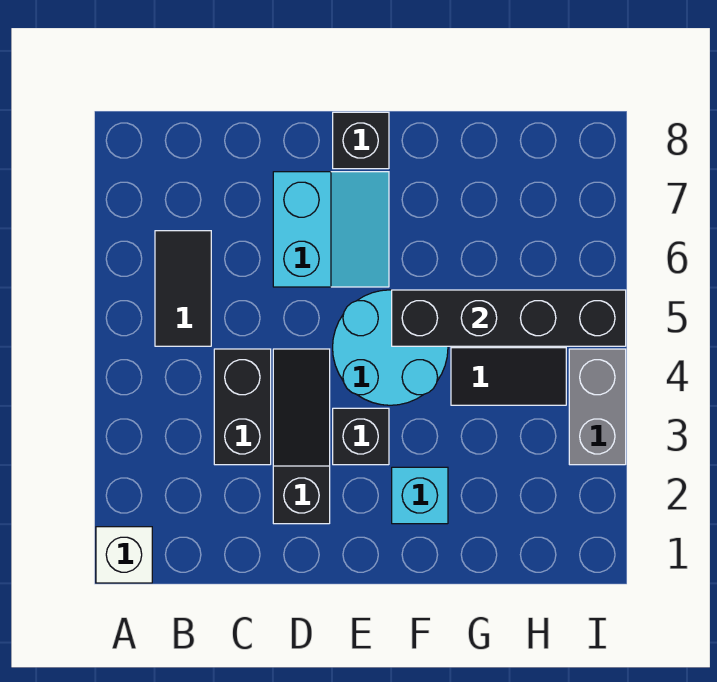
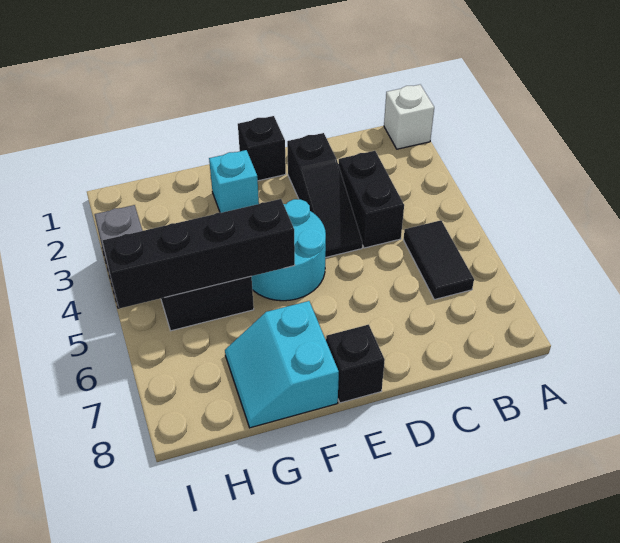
cyan 2x2 slope [273,172,389,287] -> cyan 2x2 slope moved to [225,301,339,428]
black 1x1 brick [333,408,389,465] -> black 1x1 brick moved to [238,116,286,181]

